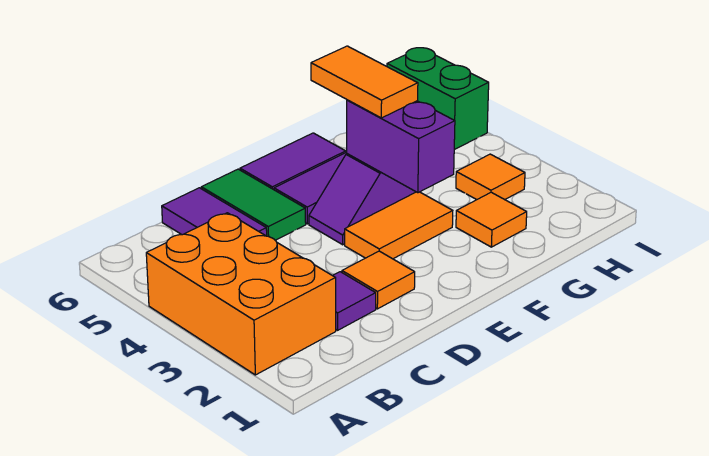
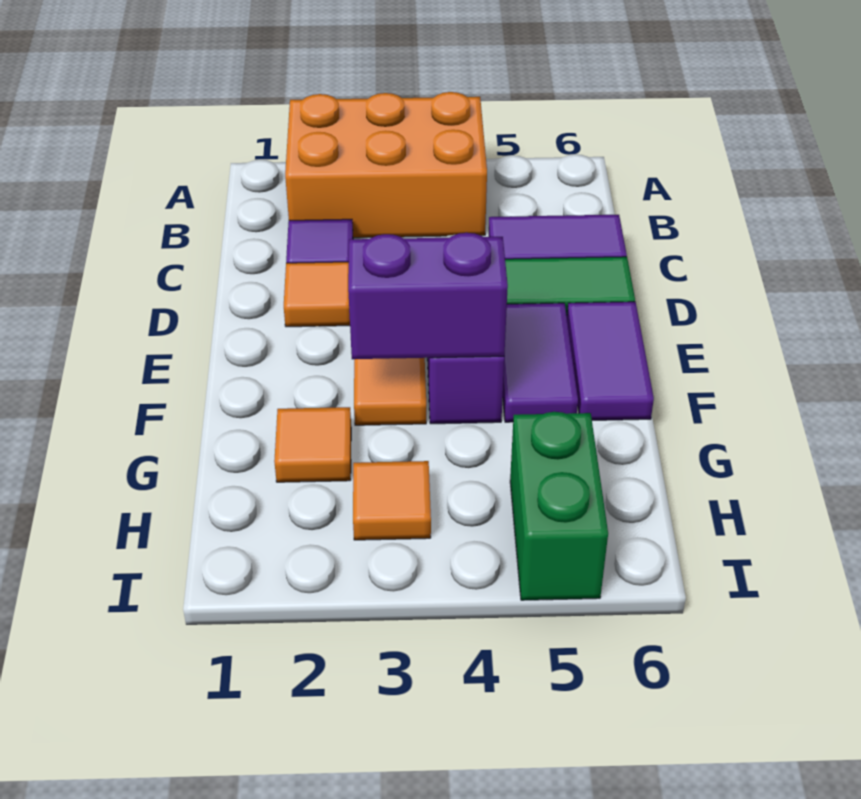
orange 1x2 tile [311,46,418,118] -> none
green 1x2 brick [387,48,489,150] -> green 1x2 brick turned to [510,412,608,600]

